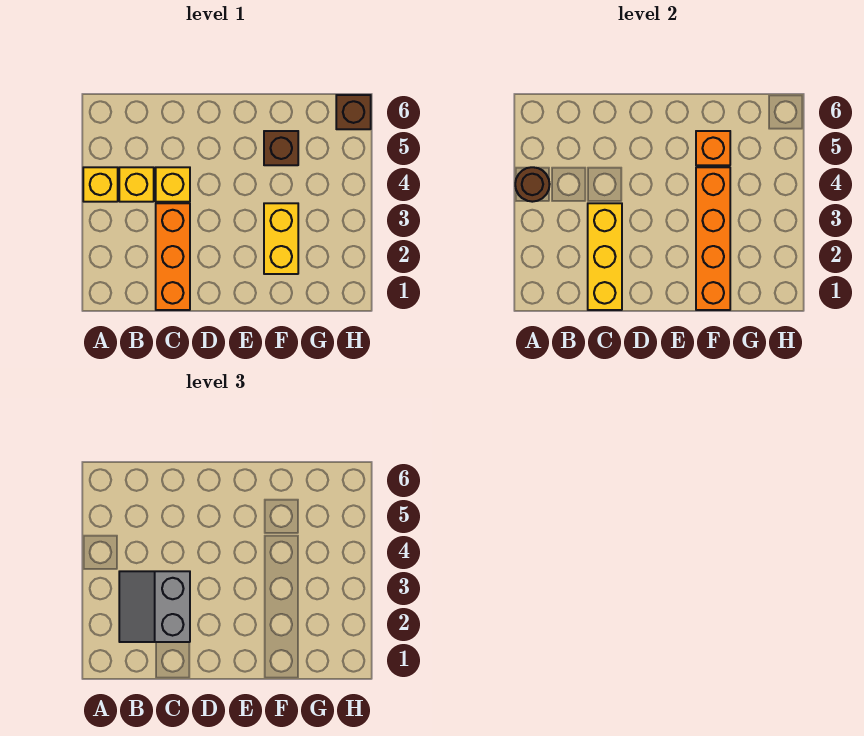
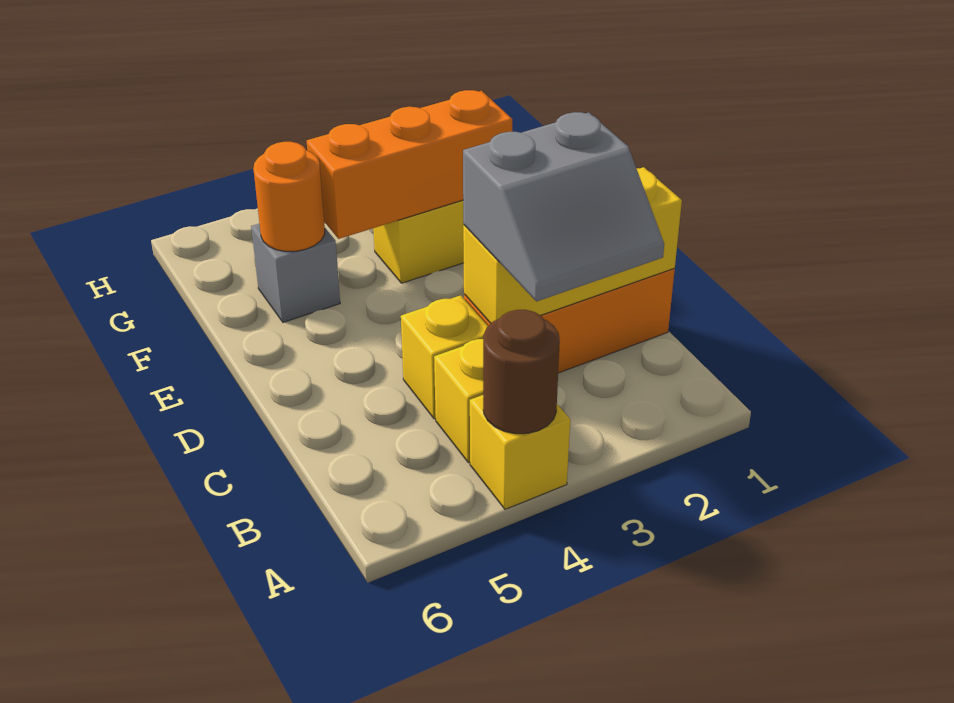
orange 1x4 brick [696,167,730,310] -> orange 1x3 brick [307,90,512,239]
brown 1x1 brick [264,131,298,165] -> grey 1x1 brick [251,224,340,322]
orange 1x1 brick [696,131,730,165] -> orange 1x1 round brick [253,142,325,251]
brown 1x1 brick [336,95,371,129] -> none

